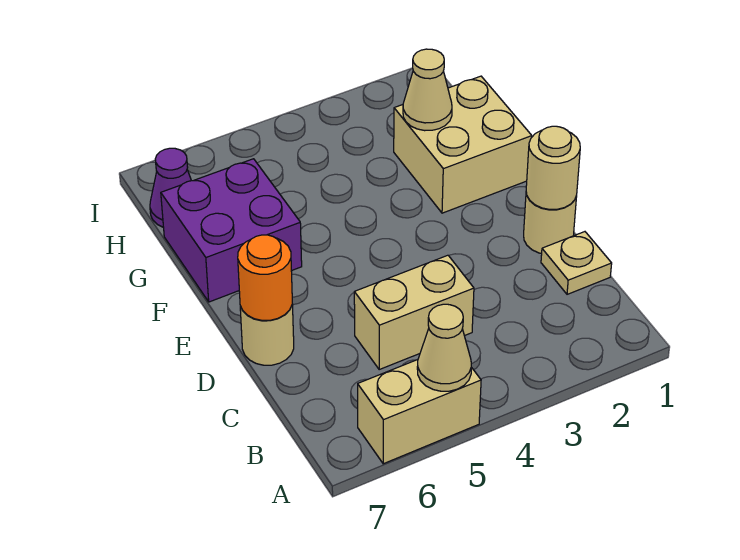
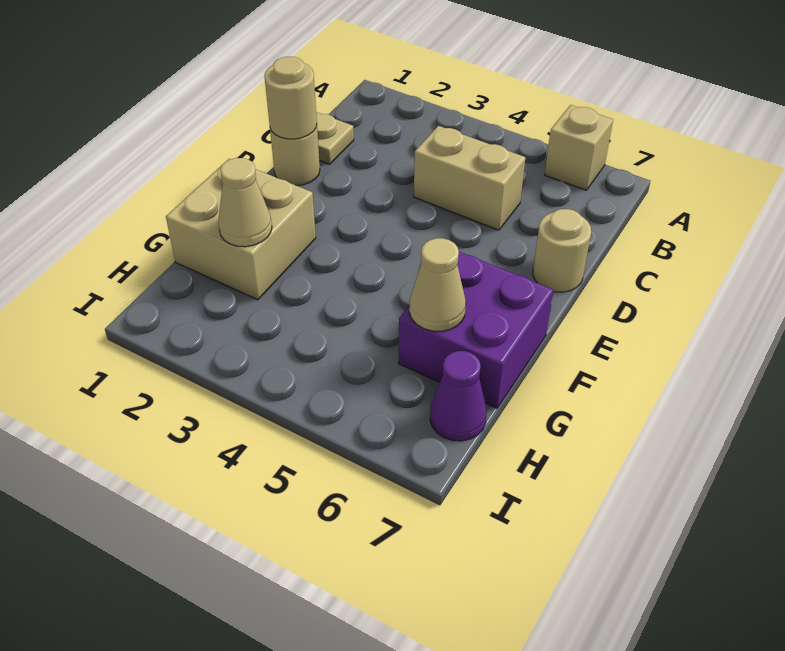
tan 1x2 brick [358,360,481,464] -> tan 1x1 brick [545,105,613,190]
tan 1x1 cone [417,304,471,391] -> tan 1x1 cone moved to [409,238,466,331]
orange 1x1 round brick [238,235,292,320] -> none

